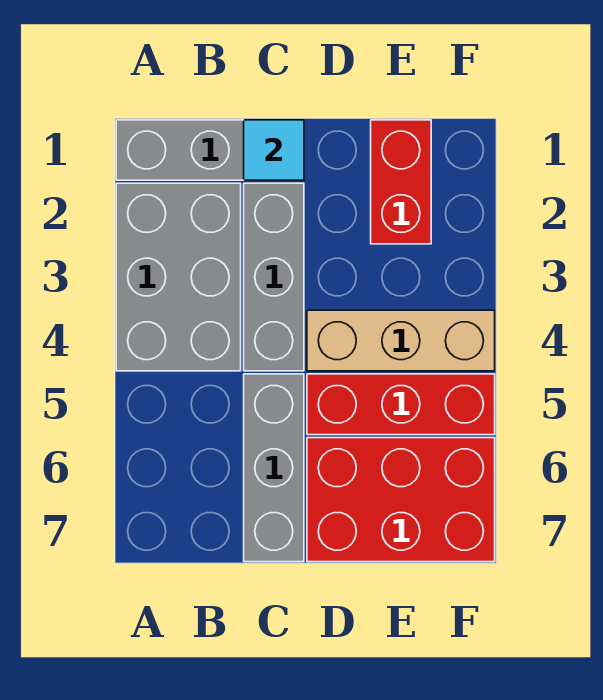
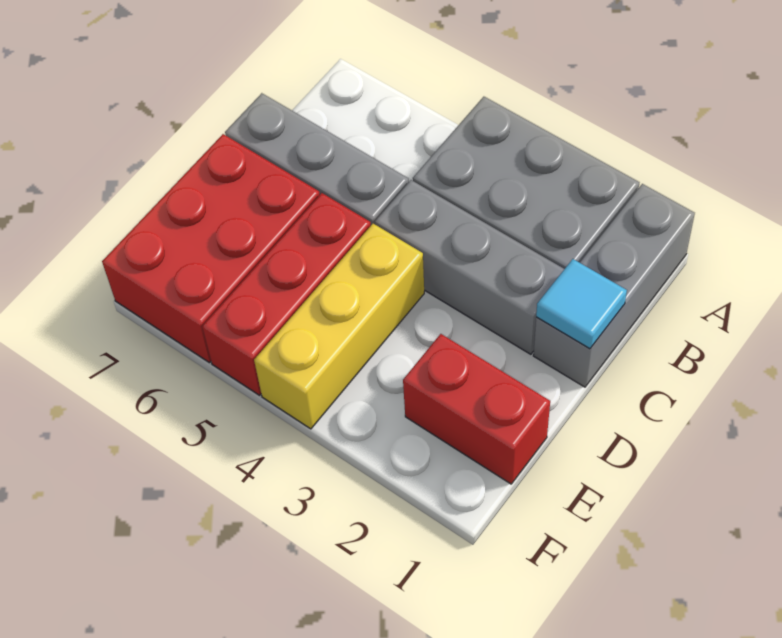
tan 1x3 brick [307,310,495,371] -> yellow 1x3 brick [254,224,424,429]

